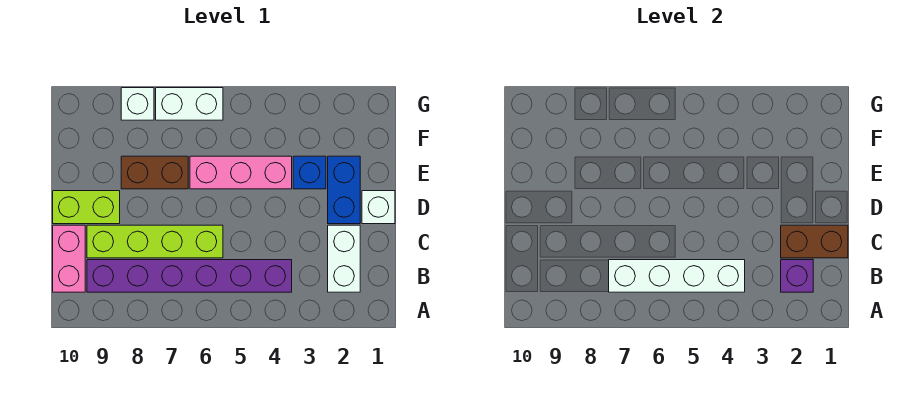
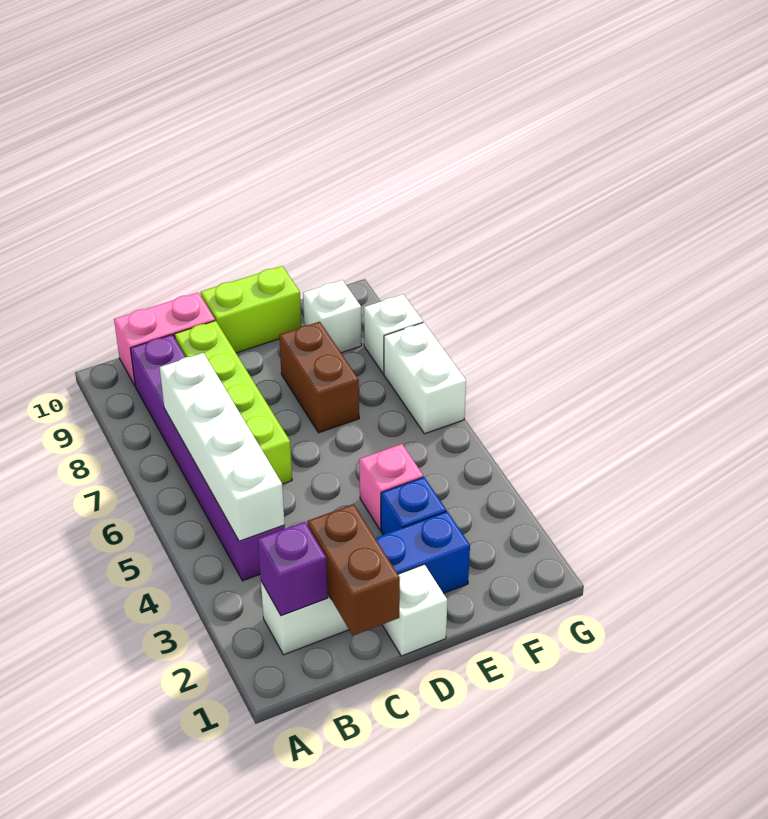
lime 1x2 brick [53,191,120,224] -> lime 1x2 brick turned to [201,266,301,353]
pink 1x3 brick [190,156,292,189] -> pink 1x1 brick [359,444,423,530]
none -> white 1x1 brick [303,280,362,353]

